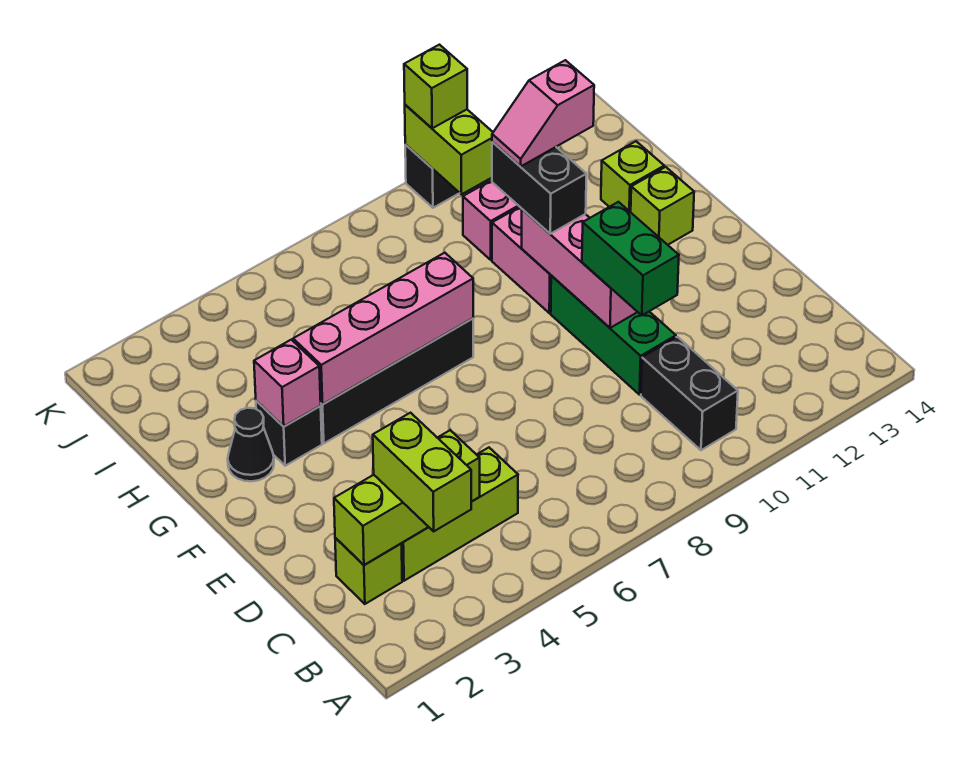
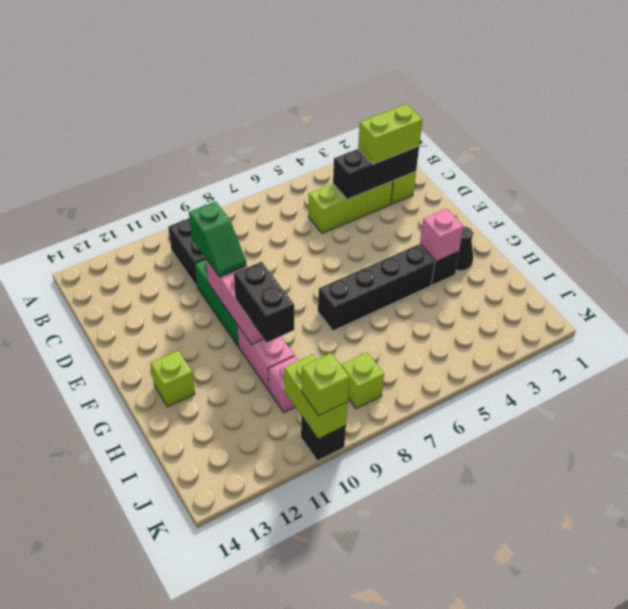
lime 1x2 brick [373,413,471,531] -> lime 1x2 brick turned to [358,104,423,164]
lime 1x3 brick [334,430,480,565] -> black 1x3 brick [333,146,419,199]
green 1x2 brick [582,202,679,315] -> green 1x2 slope [189,201,246,277]
pink 1x4 brick [293,253,473,404] -> none
pink 1x2 slope [492,60,594,167] -> none
lime 1x1 brick [601,141,664,212] -> lime 1x1 brick moved to [341,353,384,409]

